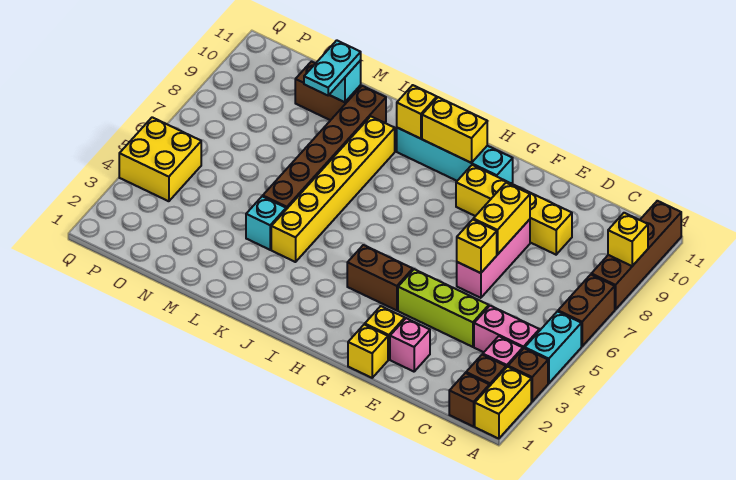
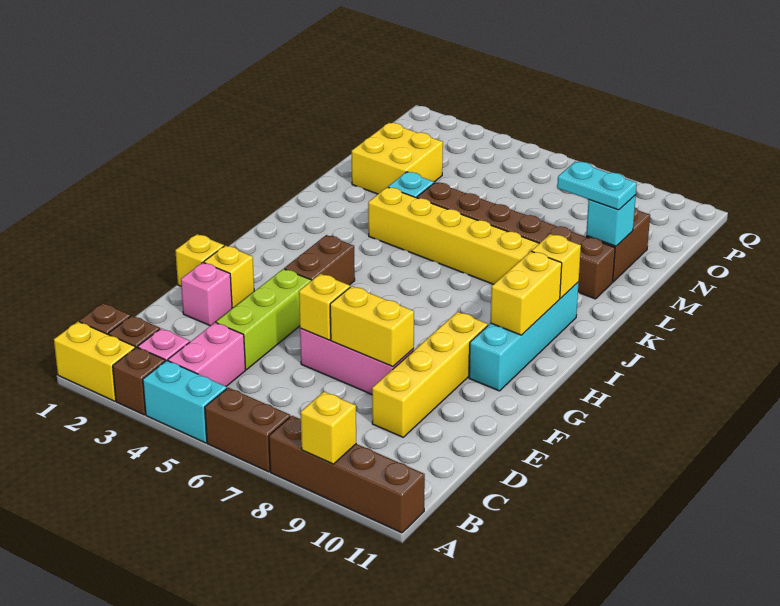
yellow 2x2 brick [119,117,201,201] -> yellow 2x2 brick moved to [352,123,443,194]

